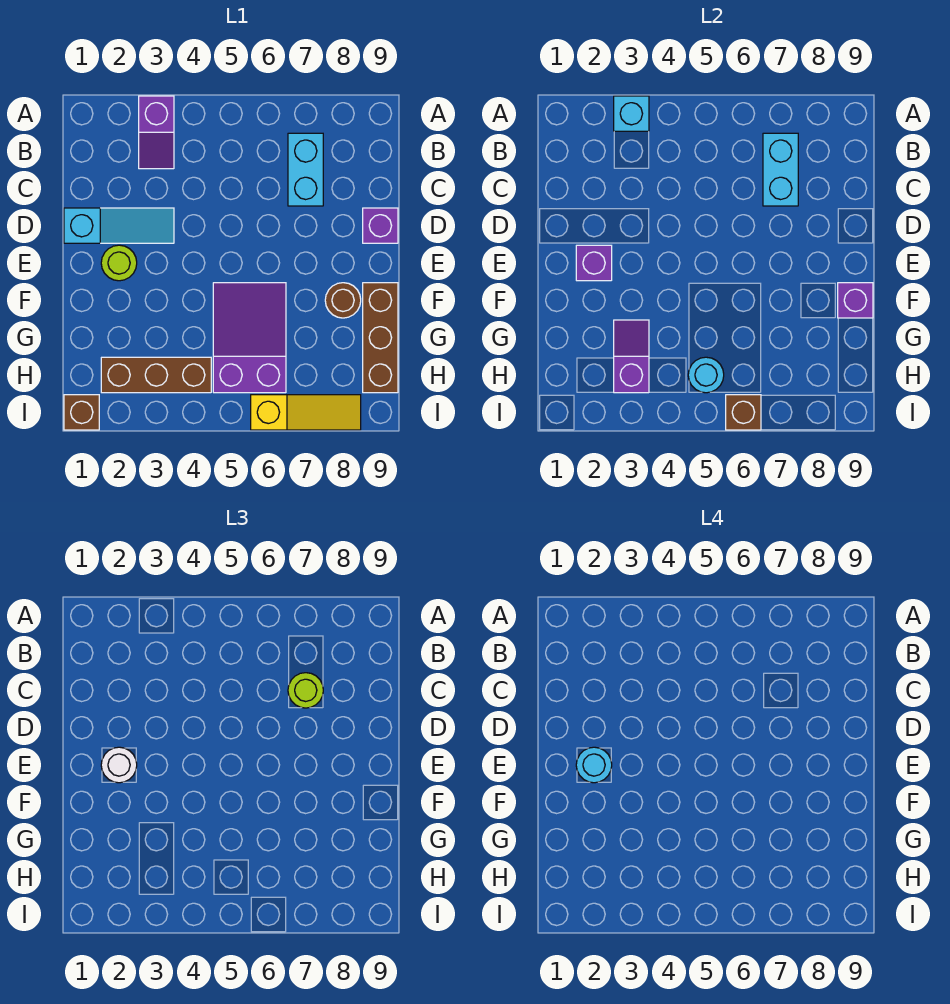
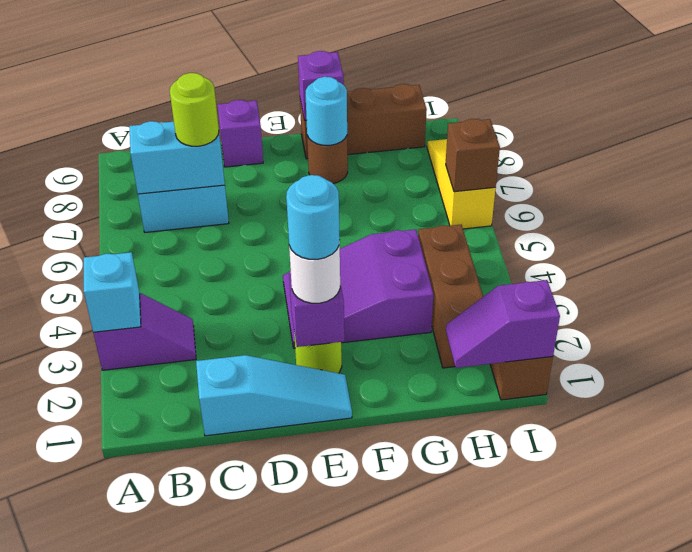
cyan 1x3 slope [64,208,174,243] -> cyan 1x3 slope turned to [196,355,352,436]
purple 2x3 slope [213,283,286,393] -> purple 2x3 slope moved to [283,229,433,348]
purple 1x2 slope [614,320,649,393] -> purple 1x2 slope moved to [446,280,560,368]
cyan 1x1 round brick [688,357,724,393] -> cyan 1x1 round brick moved to [306,77,347,145]

